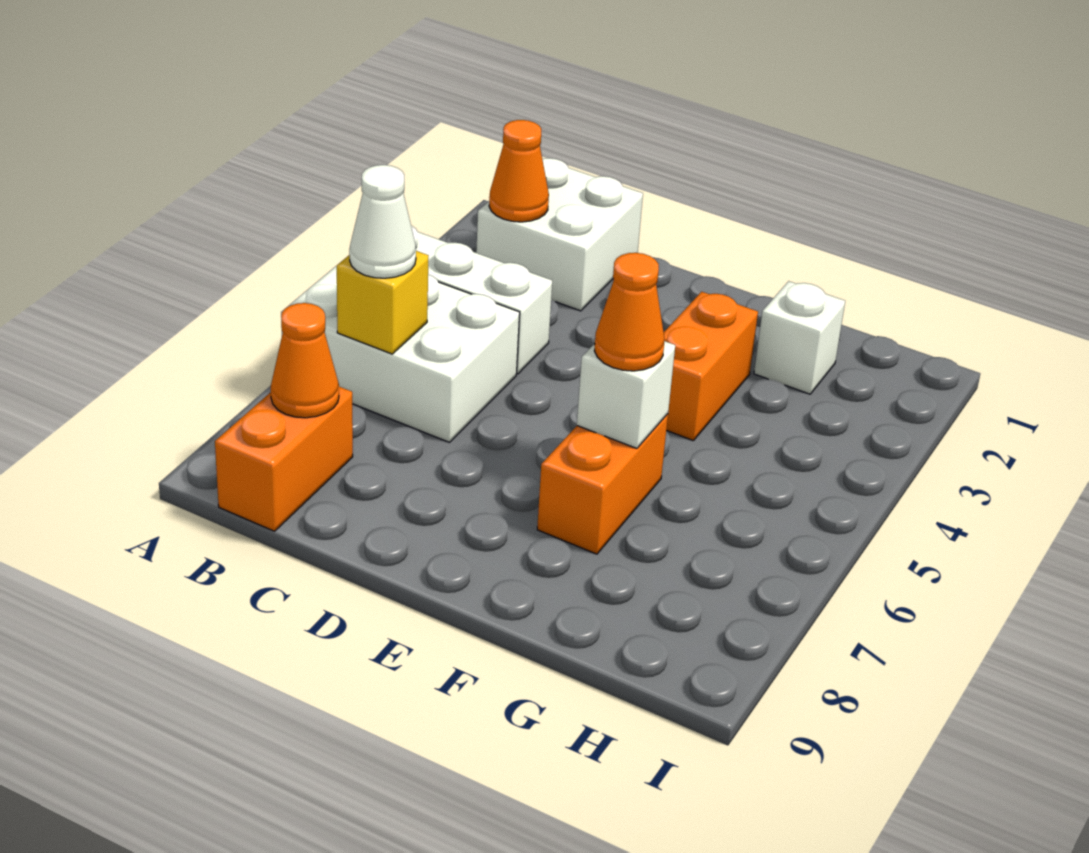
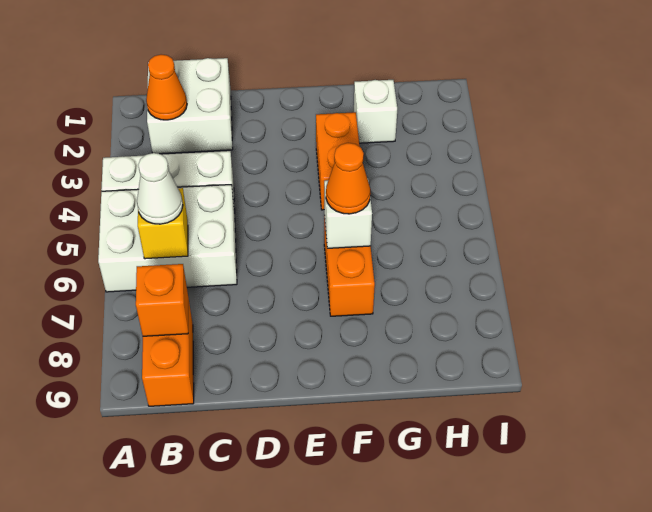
orange 1x1 cone [271,303,339,418] -> orange 1x1 brick [136,264,188,336]

